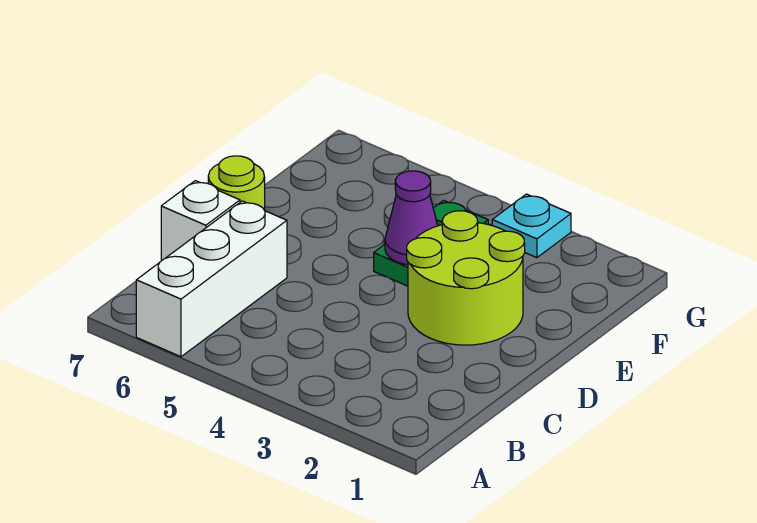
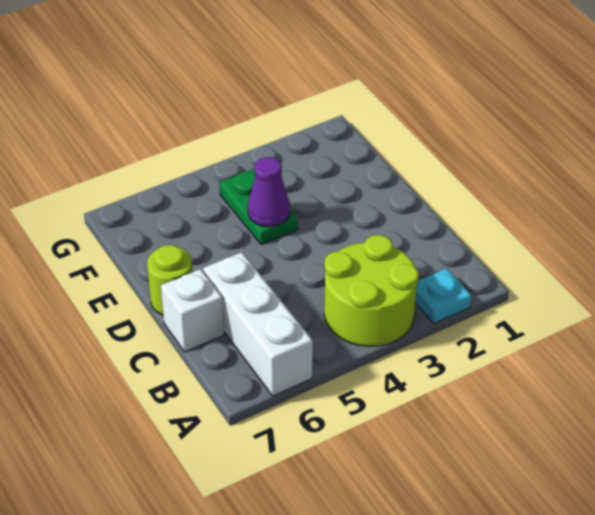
lime 2x2 round brick [407,211,525,345] -> lime 2x2 round brick moved to [324,235,419,346]
cyan 1x1 plate [492,194,571,258] -> cyan 1x1 plate moved to [415,268,472,324]

